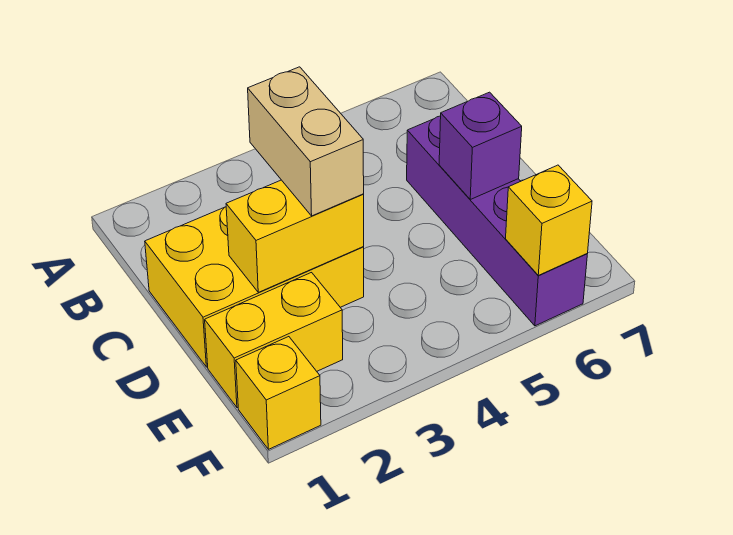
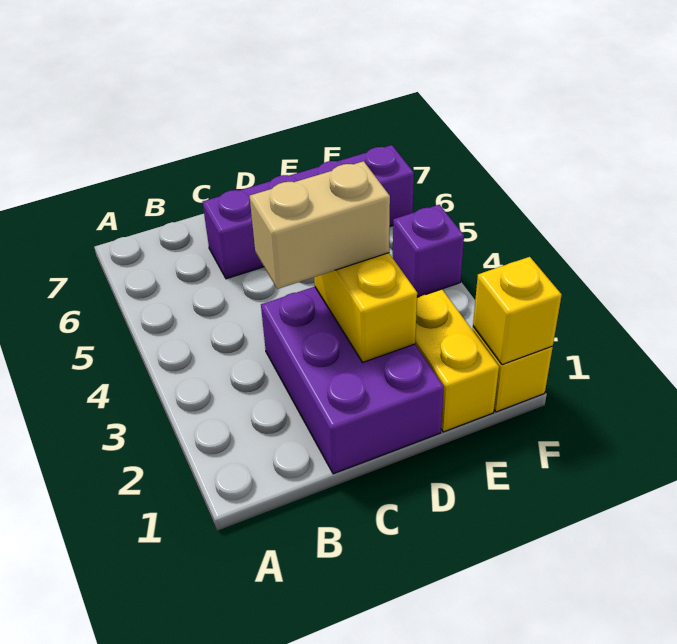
yellow 2x3 brick [145,207,364,367] -> purple 2x3 brick [261,287,444,474]
purple 1x1 brick [439,92,522,199] -> purple 1x1 brick moved to [393,205,464,297]
yellow 1x1 brick [506,165,592,275] -> yellow 1x1 brick moved to [473,257,562,365]

